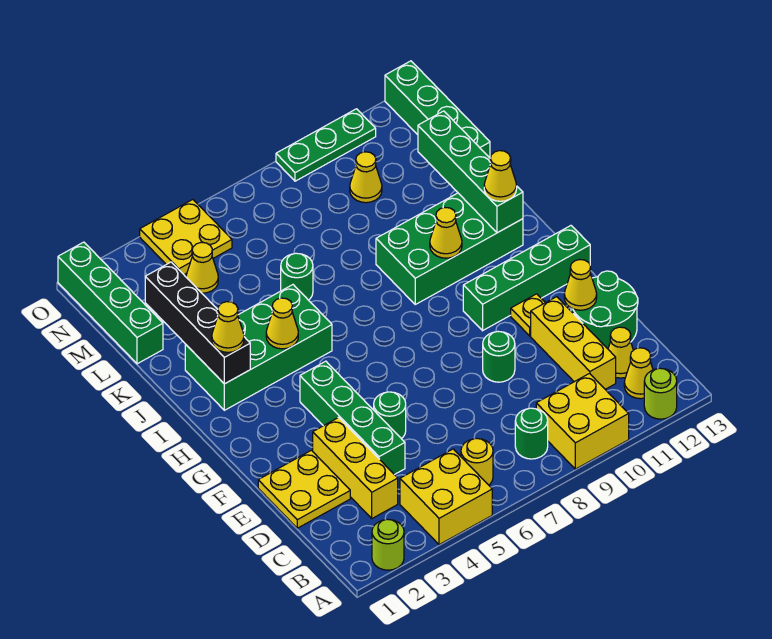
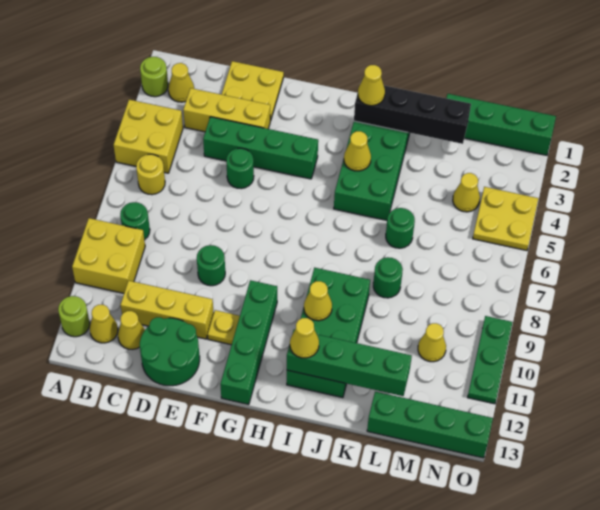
yellow 1x1 cone [564,260,597,310] -> yellow 1x1 cone moved to [168,63,194,102]
none -> green 1x1 round brick [373,257,403,298]

